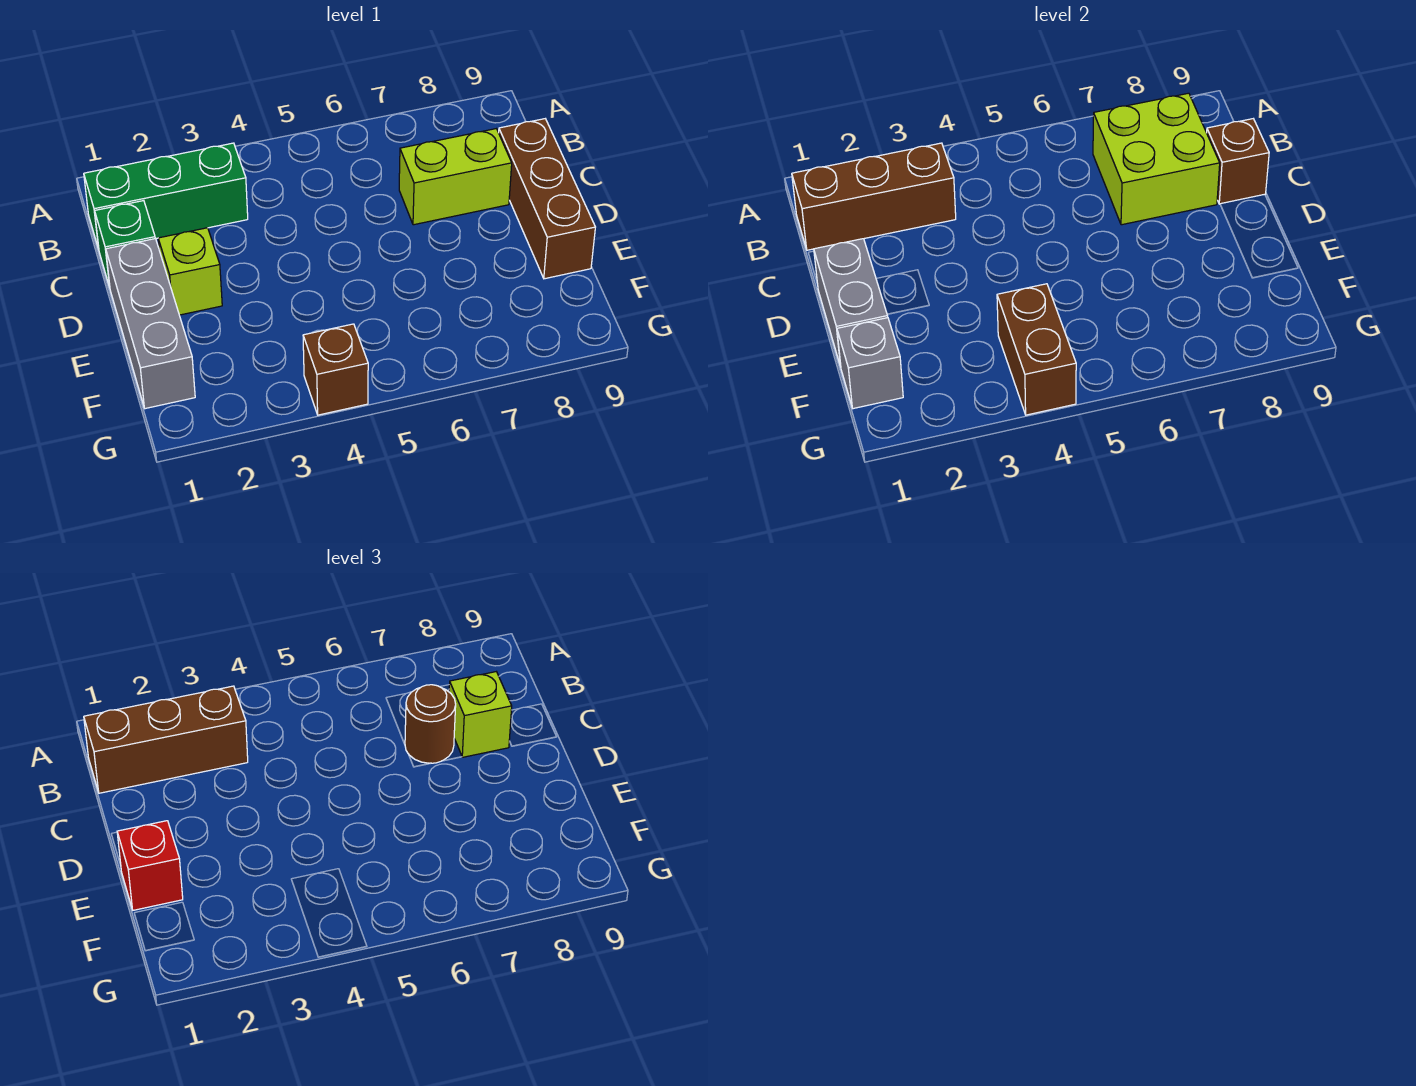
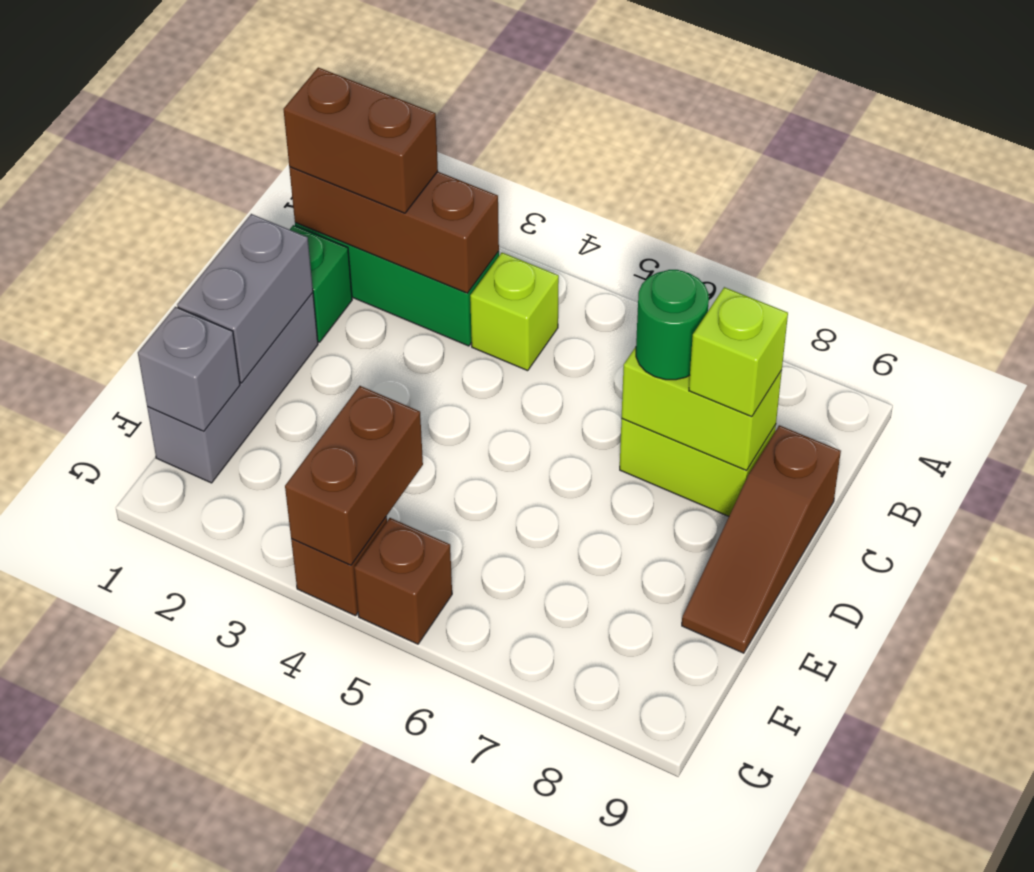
brown 1x3 brick [84,686,248,793] -> brown 1x2 brick [283,67,438,213]
lime 2x2 brick [1093,93,1220,225] -> lime 1x2 brick [622,347,782,471]
brown 1x1 round brick [405,685,456,763] -> green 1x1 round brick [636,270,709,380]
brown 1x3 brick [499,119,595,279] -> brown 1x3 slope [682,425,841,653]
brown 1x1 brick [1207,119,1269,204] -> brown 1x1 brick moved to [354,518,452,644]
lime 1x1 brick [158,228,222,315] -> lime 1x1 brick moved to [470,253,559,371]
red 1x1 brick [117,821,183,910] -> none

